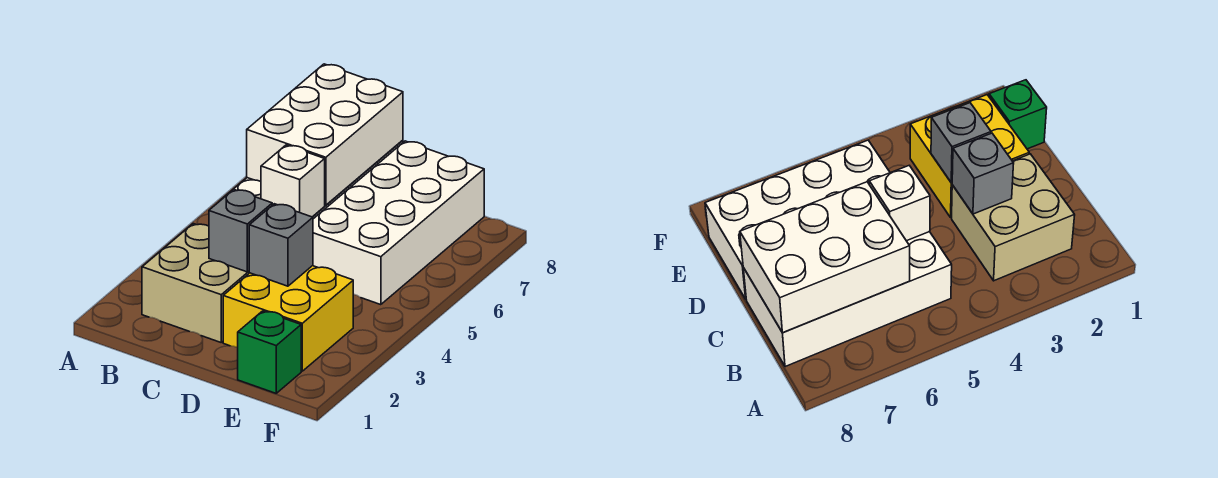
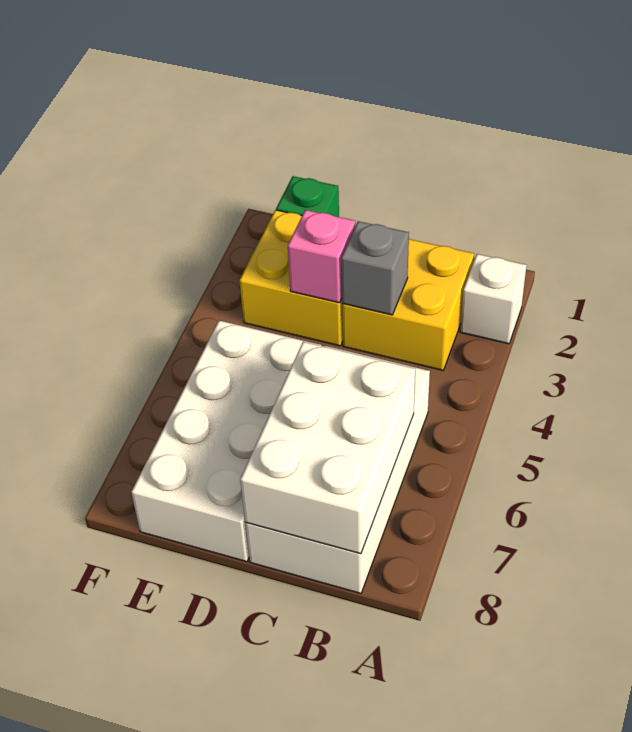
tan 2x2 brick [142,224,249,342] -> yellow 2x2 brick [342,239,474,370]
white 1x1 brick [261,145,325,217] -> white 1x1 brick moved to [460,254,527,344]
grey 1x1 brick [249,204,313,286] -> pink 1x1 brick [288,210,355,303]

